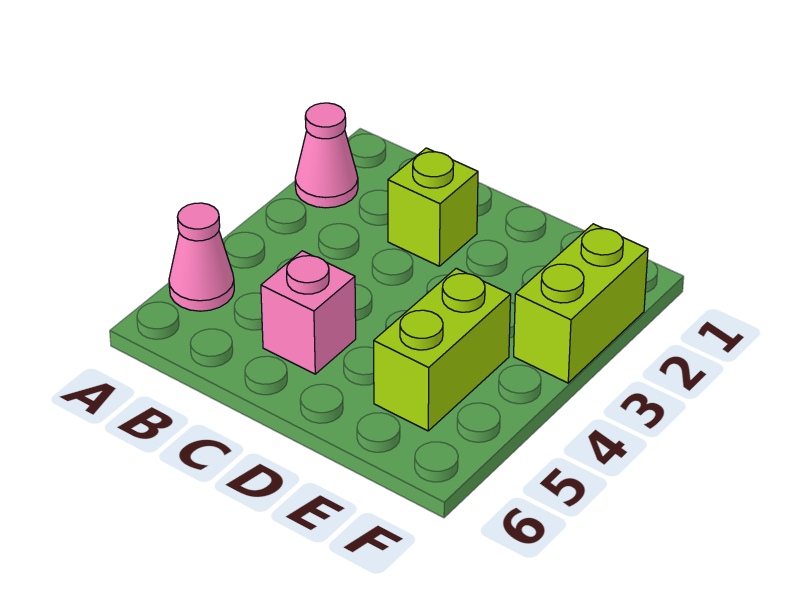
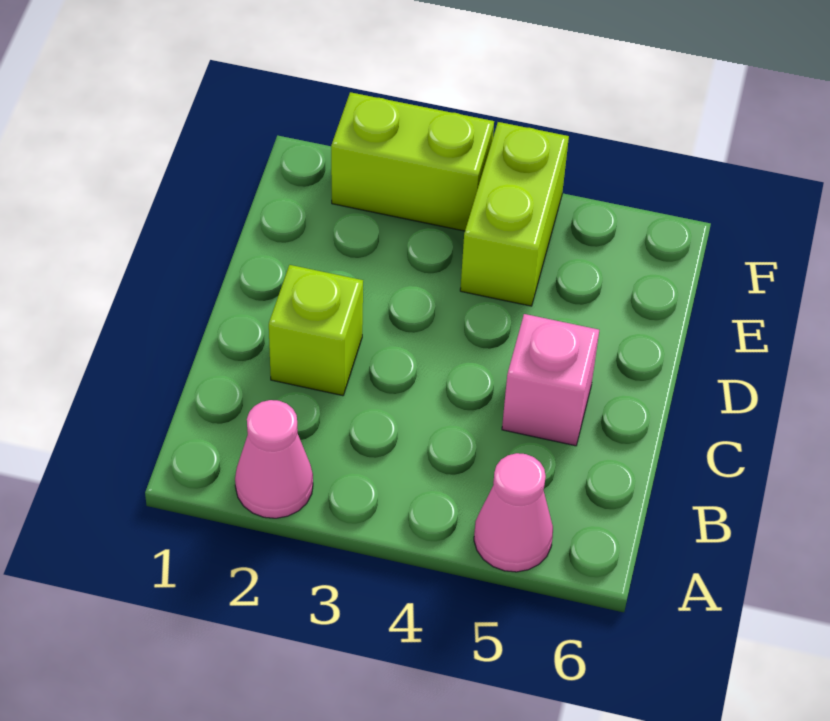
lime 1x2 brick [374,268,511,431] -> lime 1x2 brick turned to [460,122,569,306]

